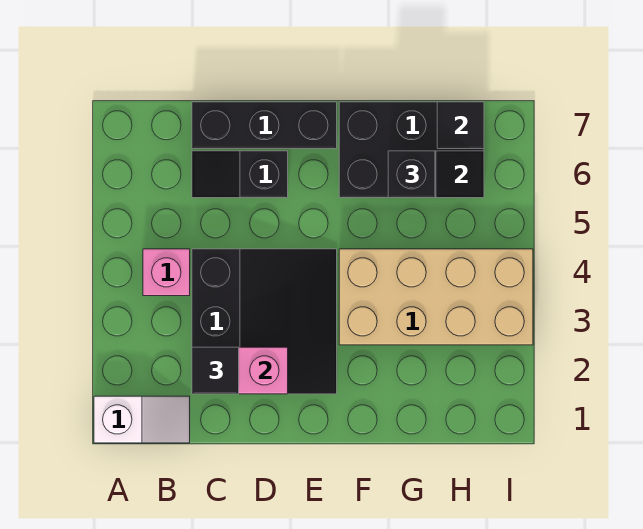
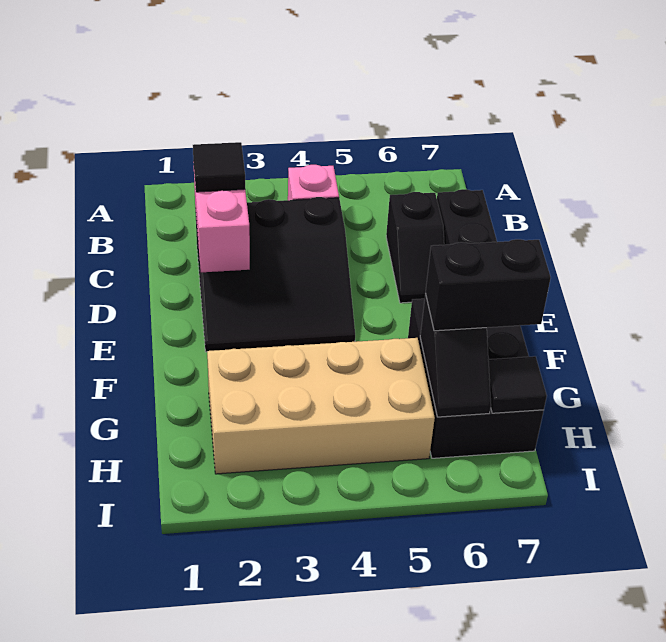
white 1x2 slope [94,396,190,443] -> none
black 1x2 slope [192,151,288,198] -> black 1x2 slope turned to [386,192,444,303]
tan 2x4 brick [339,249,533,345] -> tan 2x4 brick turned to [207,338,435,474]
black 1x1 brick [388,151,435,198] -> black 1x2 brick [425,239,551,331]

